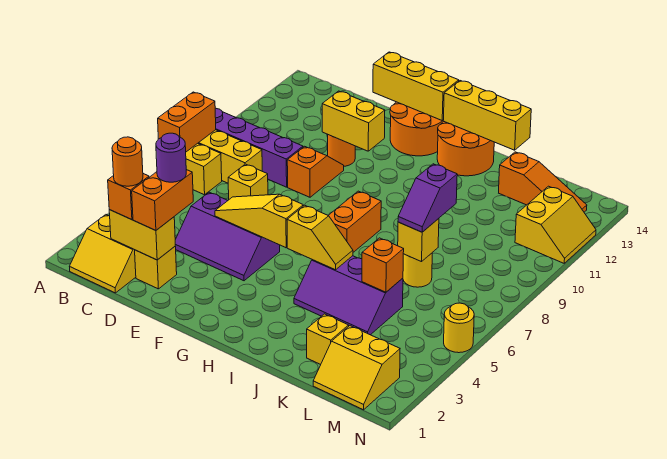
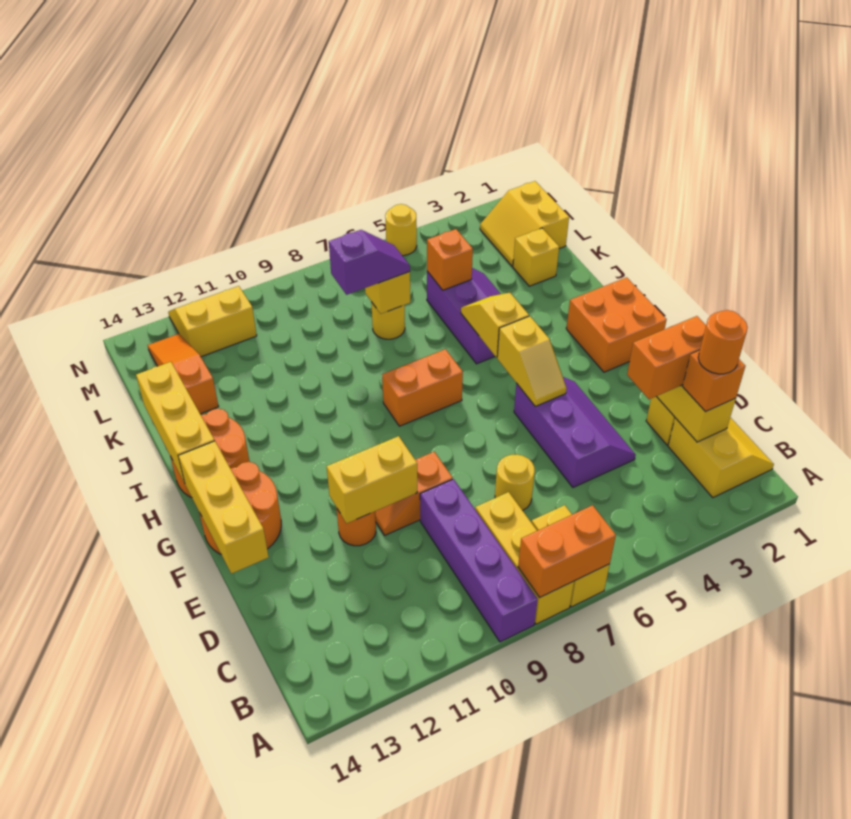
purple 1x1 round brick [156,133,186,182] -> none
yellow 1x1 brick [228,164,268,199] -> yellow 1x1 round brick [495,455,535,511]
yellow 1x3 slope [215,194,303,248] -> yellow 1x2 slope [497,316,567,406]
yellow 1x2 brick [322,91,385,151] -> yellow 1x2 brick turned to [327,436,417,523]
none -> orange 2x2 brick [566,277,667,372]
yellow 2x2 slope [313,326,400,410] -> yellow 2x2 slope turned to [480,181,569,266]

